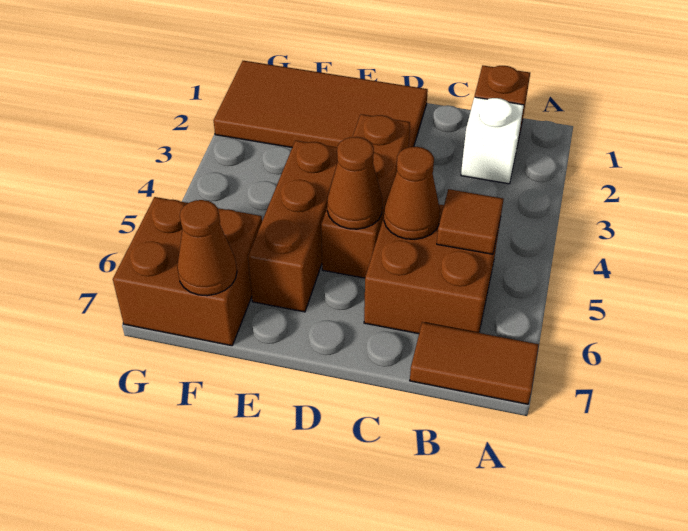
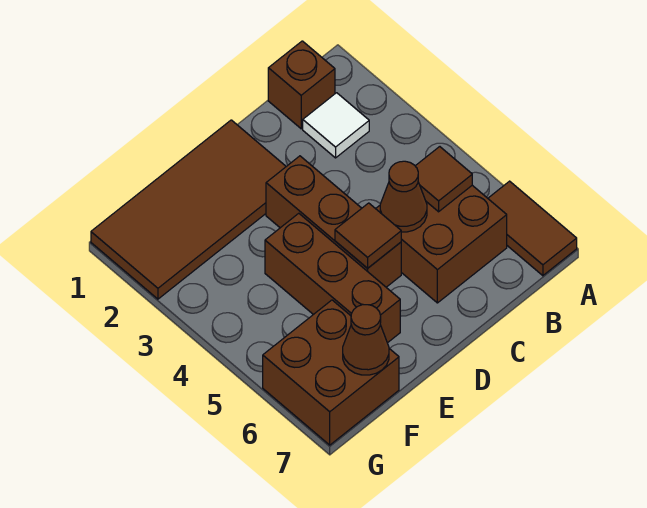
brown 1x2 tile [410,322,539,404] -> brown 1x2 tile turned to [488,181,577,276]
white 1x1 brick [461,97,524,184] -> white 1x1 tile [303,93,369,158]
brown 1x1 cone [327,137,382,229] -> brown 1x1 tile [335,203,401,268]

